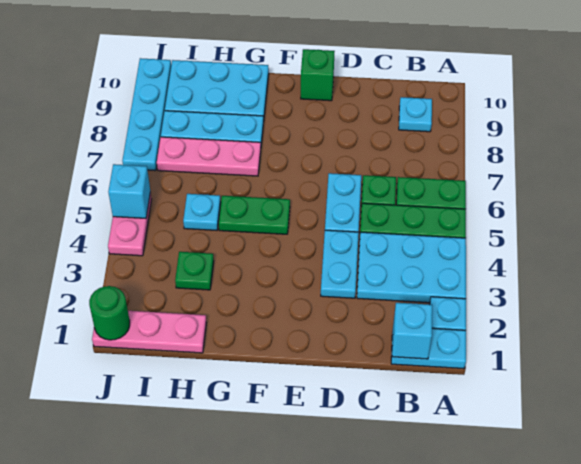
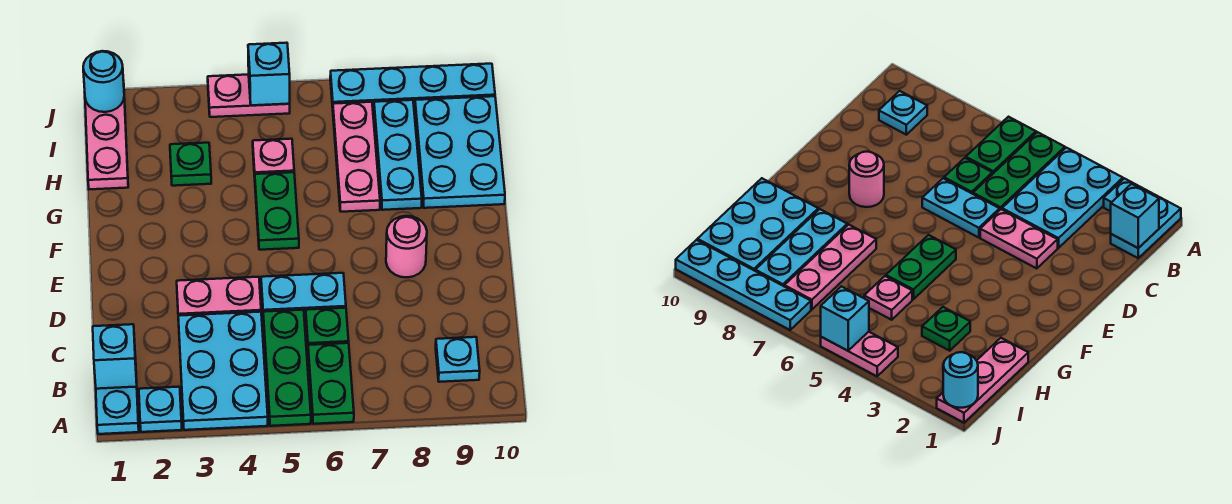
cyan 1x2 plate [321,230,359,298] -> pink 1x2 plate [177,277,261,316]
none -> pink 1x1 round brick [386,216,427,277]
green 1x1 brick [301,49,335,101] -> none
cyan 1x1 plate [183,194,221,230] -> pink 1x1 plate [253,139,294,176]
green 1x1 round brick [89,286,130,340] -> cyan 1x1 round brick [83,51,124,112]

